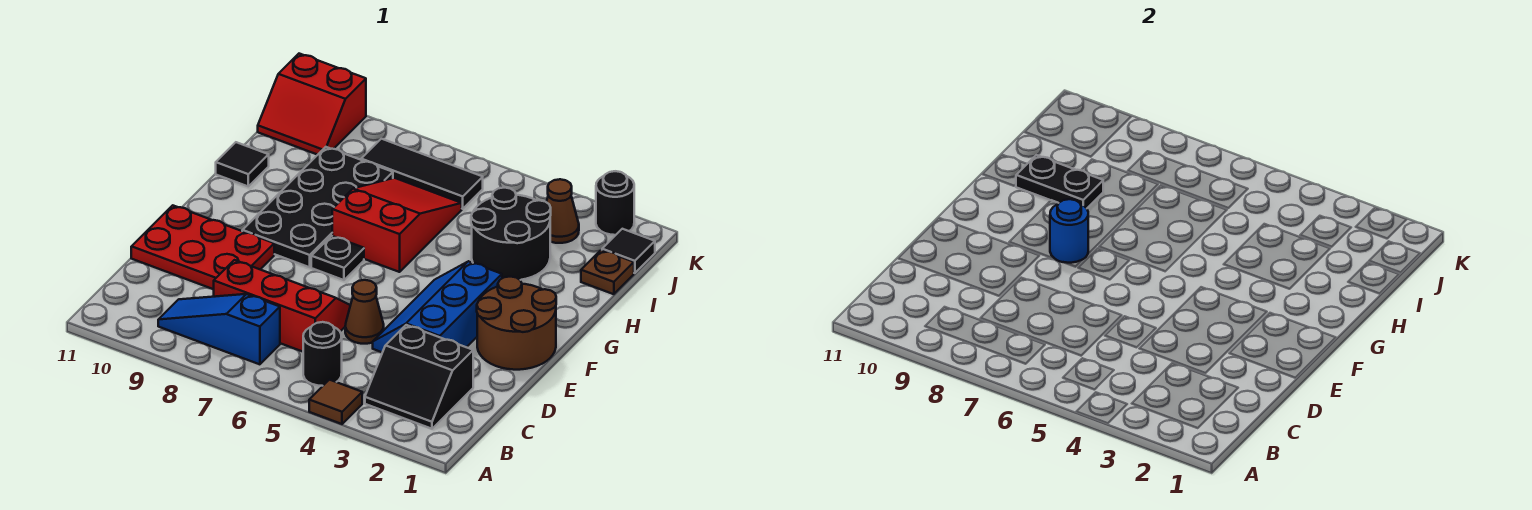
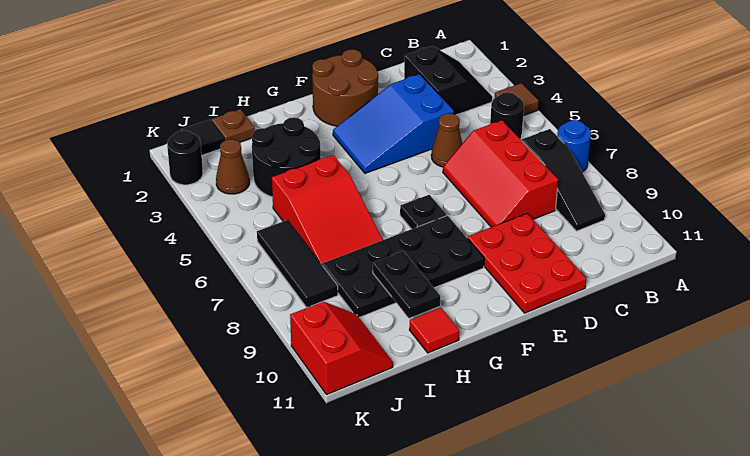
blue 1x3 slope [158,294,280,364] -> black 1x3 slope [522,129,605,231]
blue 2x3 slope [373,261,502,352] -> blue 2x3 slope turned to [333,74,454,173]
blue 1x1 round brick [1050,199,1088,263] -> blue 1x1 round brick moved to [557,120,591,172]
red 2x3 slope [332,178,462,272] -> red 2x3 slope turned to [272,155,383,266]
black 1x1 tile [216,142,269,186] -> red 1x1 tile [409,308,459,353]

